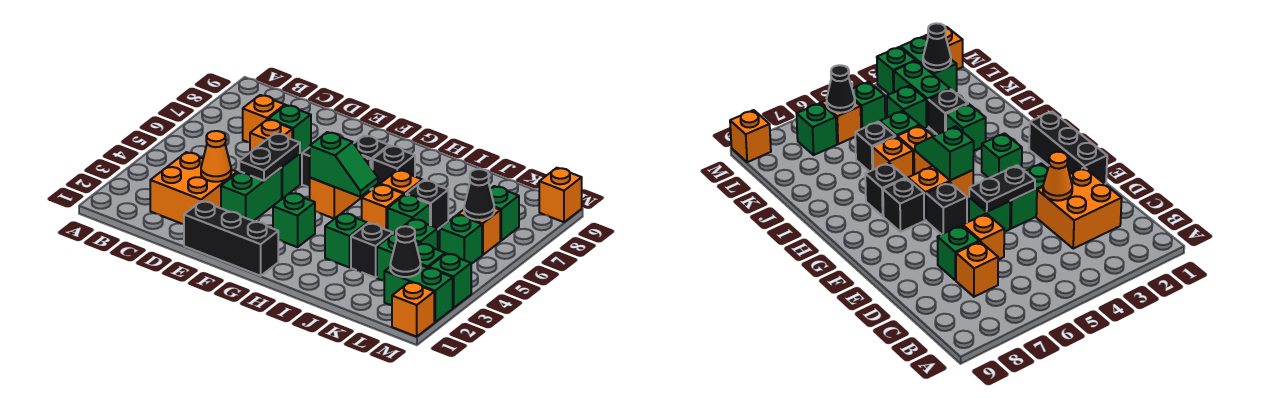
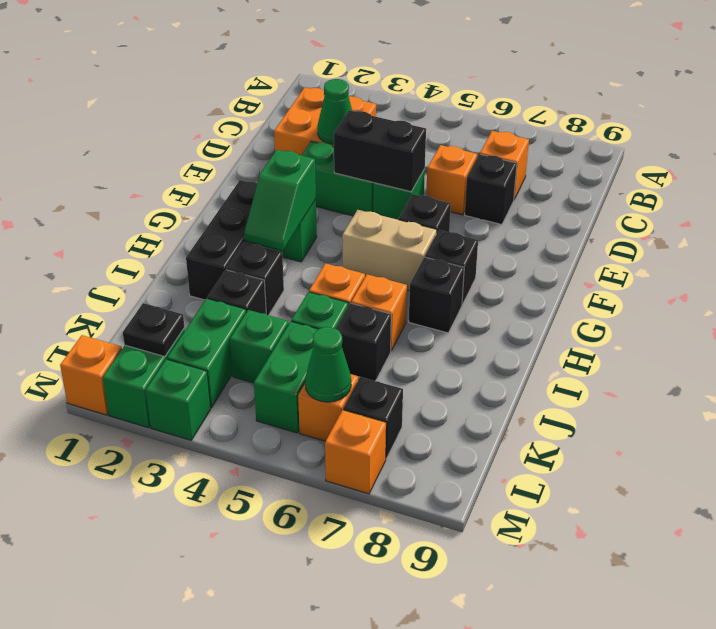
orange 1x1 cone [201,131,231,182] -> green 1x1 cone [317,79,352,144]
green 1x1 brick [269,105,311,154] -> black 1x1 brick [465,154,517,225]
black 1x3 brick [184,201,278,276] -> black 1x3 brick moved to [186,180,264,300]
black 1x2 plate [239,133,300,181] -> black 1x2 brick [334,110,426,192]
orange 1x2 brick [310,157,370,219] -> tan 1x2 brick [342,210,437,291]
green 1x2 slope [310,132,378,197] -> green 1x2 slope moved to [244,150,316,250]
green 1x1 brick [325,213,367,267] -> black 1x1 brick [226,242,284,315]
black 1x1 cone [390,226,421,277] -> black 1x1 plate [123,303,184,357]
green 1x1 brick [440,215,482,264] -> green 1x2 brick [254,322,318,433]
black 1x1 cone [464,169,494,220] -> green 1x1 cone [305,327,351,402]
green 1x1 brick [490,186,519,241] -> black 1x1 brick [343,377,403,458]
orange 1x1 brick [539,168,582,222] -> orange 1x1 brick moved to [325,410,386,494]

